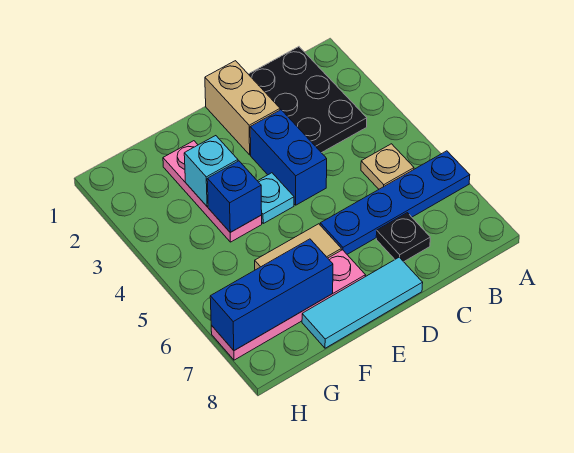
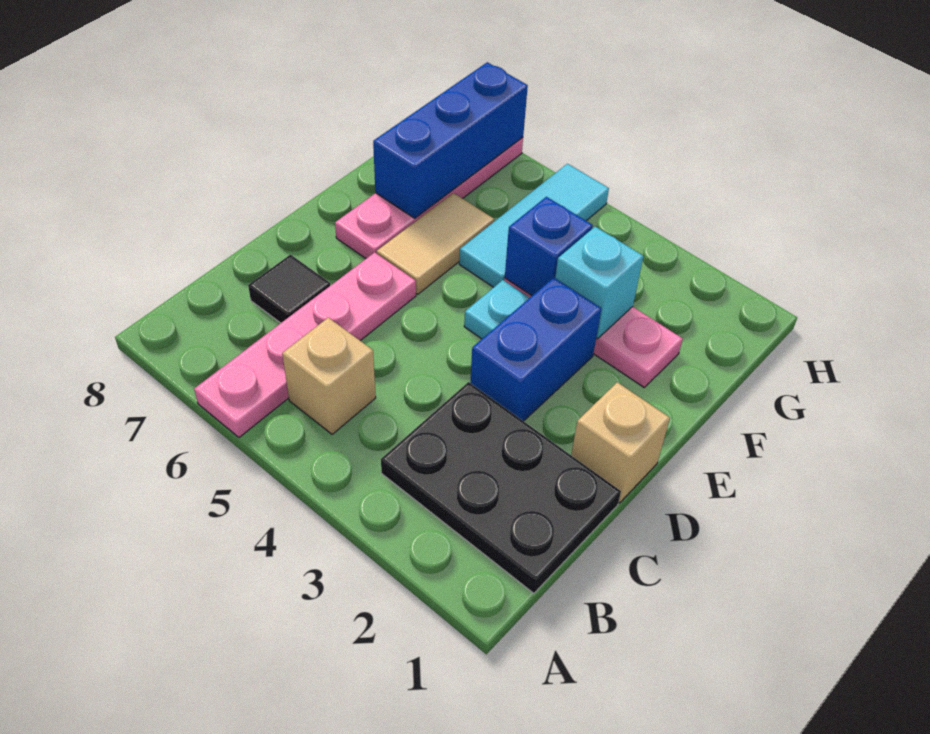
blue 1x4 plate [320,151,470,254] -> pink 1x4 plate [194,252,416,437]
tan 1x1 plate [361,144,414,189] -> tan 1x1 brick [282,318,376,434]
black 1x1 plate [376,213,430,262] -> black 1x1 tile [248,255,330,323]
tan 1x2 brick [205,61,280,155] -> tan 1x1 brick [571,382,670,503]
blue 1x2 brick [250,110,327,205] -> blue 1x2 brick turned to [470,277,602,421]
cyan 1x3 tile [302,257,423,348] -> cyan 1x3 tile moved to [459,164,609,287]

